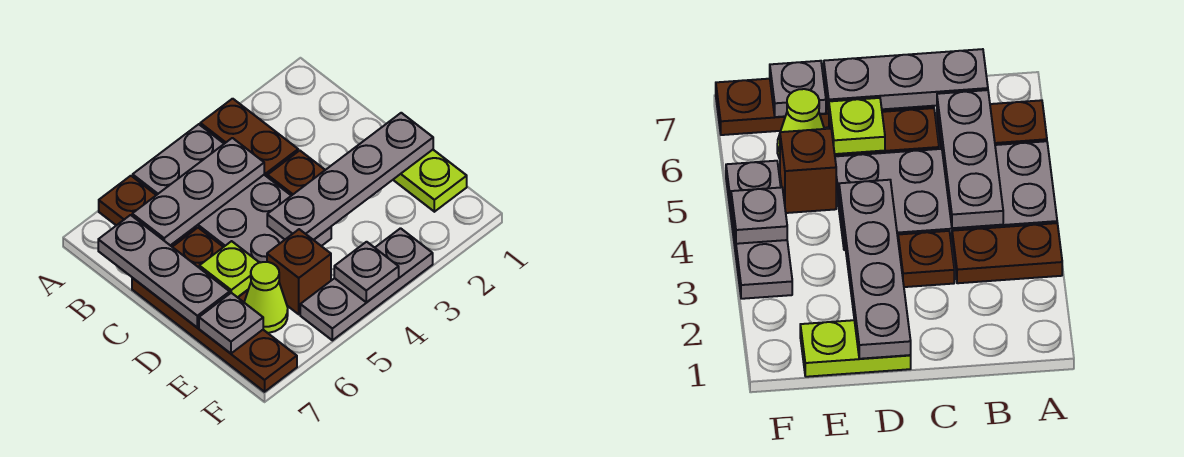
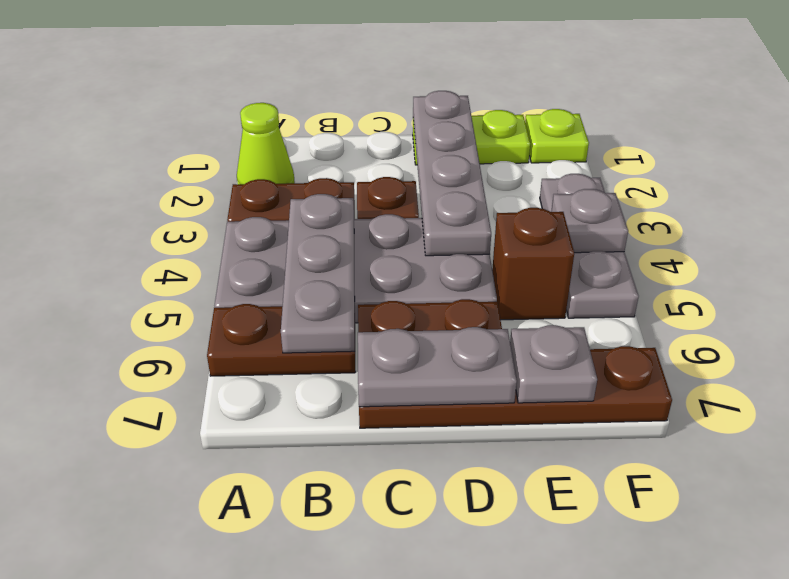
grey 1x3 plate [98,215,230,327] -> grey 1x2 plate [358,327,517,407]
lime 1x1 plate [199,241,259,297] -> lime 1x1 plate moved to [525,109,589,163]
lime 1x1 cone [244,262,288,333] -> lime 1x1 cone moved to [237,103,295,184]

